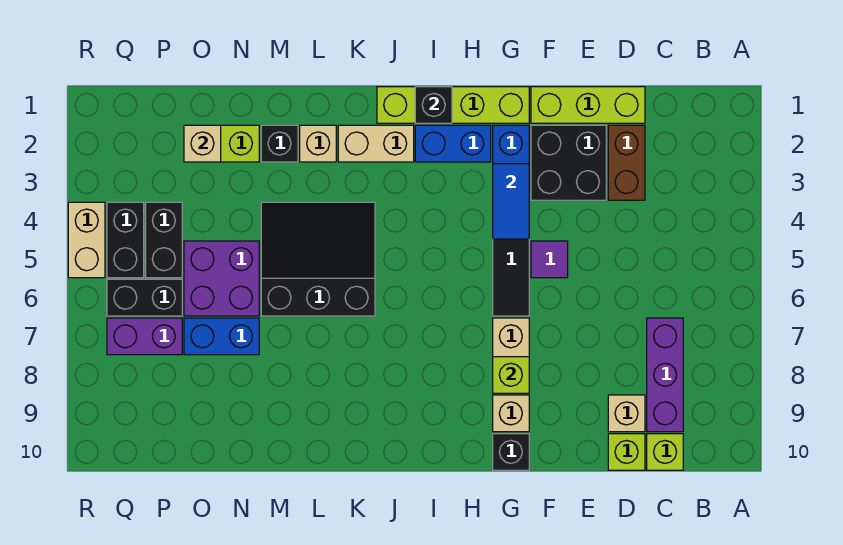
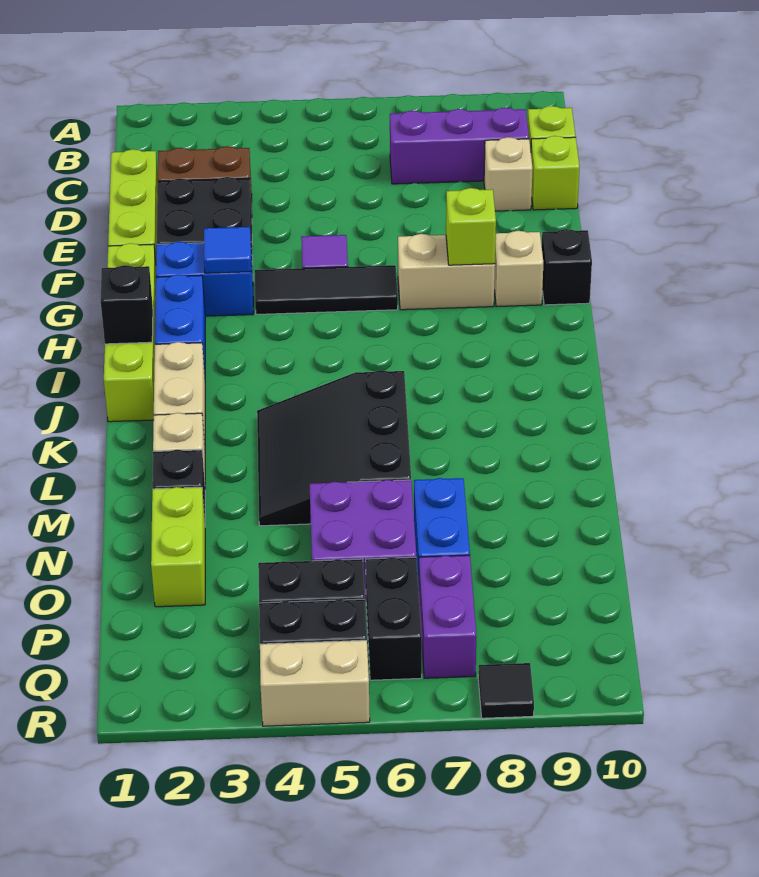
blue 1x2 tile [493,164,529,239] -> blue 1x1 tile [204,227,251,273]
tan 1x1 brick [184,125,221,162] -> none
none -> black 1x1 tile [478,663,534,718]

